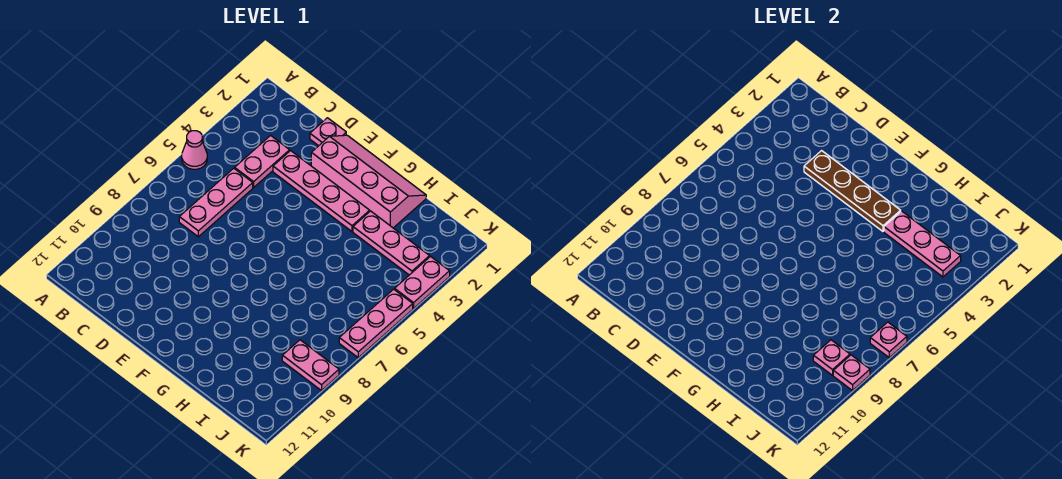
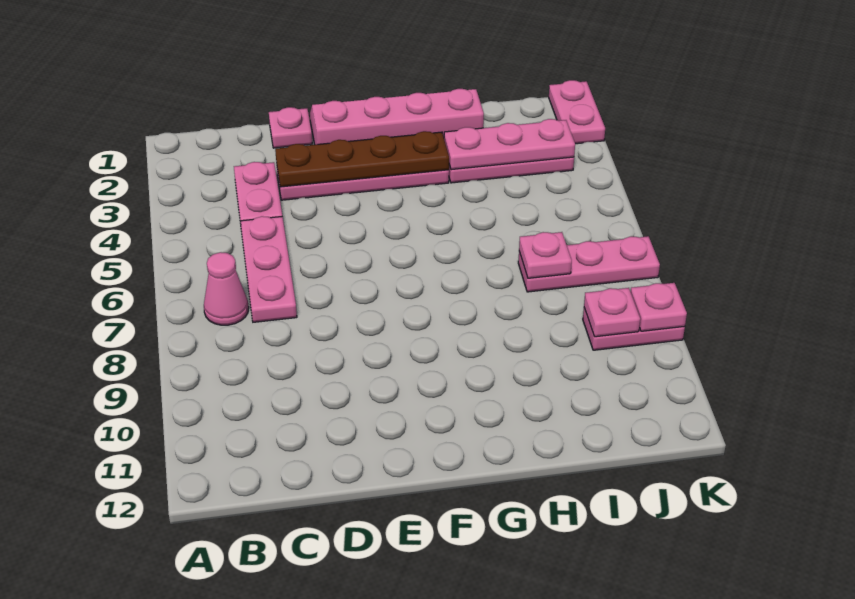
pink 1x1 cone [182,131,207,169] -> pink 1x1 cone moved to [204,252,249,325]
pink 1x2 plate [395,257,450,308] -> pink 1x2 plate moved to [549,80,605,144]
pink 1x3 plate [339,289,413,358] -> pink 1x3 plate turned to [518,236,660,292]
pink 1x1 plate [870,322,907,358] -> pink 1x1 plate moved to [519,232,572,278]

